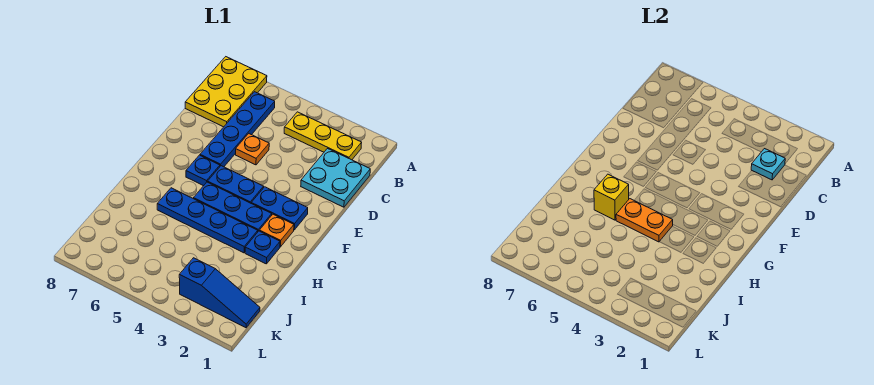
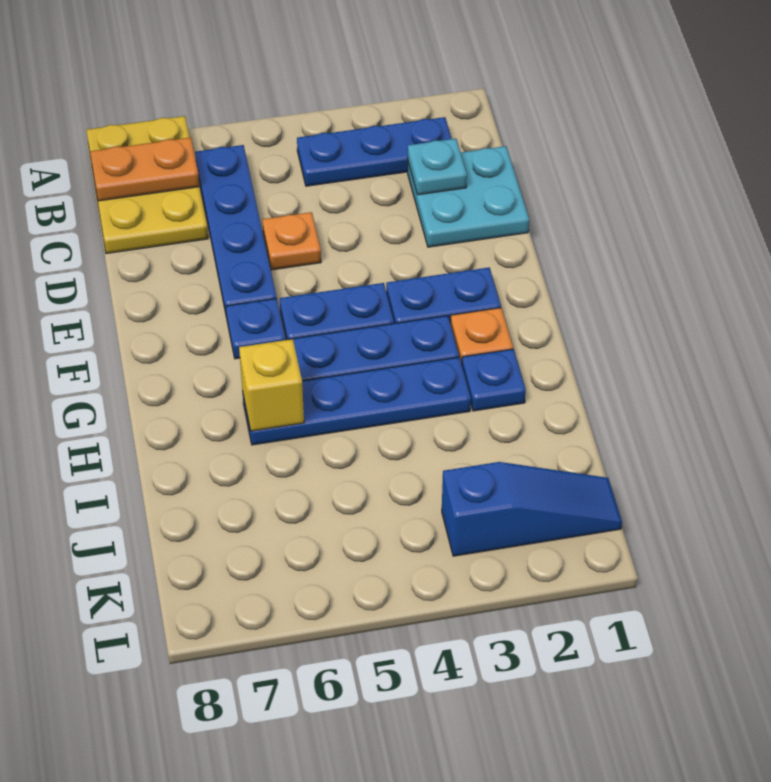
yellow 1x3 plate [284,112,362,160] -> blue 1x3 plate [297,117,452,186]
orange 1x2 plate [616,199,673,242] -> orange 1x2 plate moved to [90,137,199,201]

